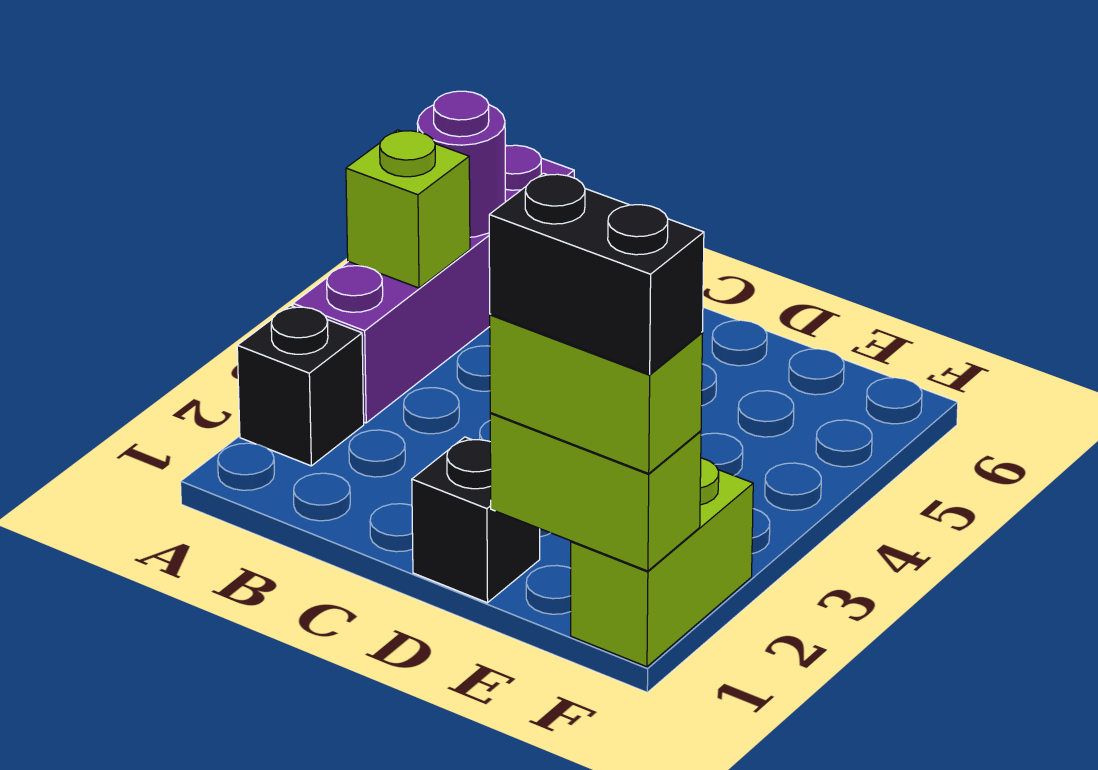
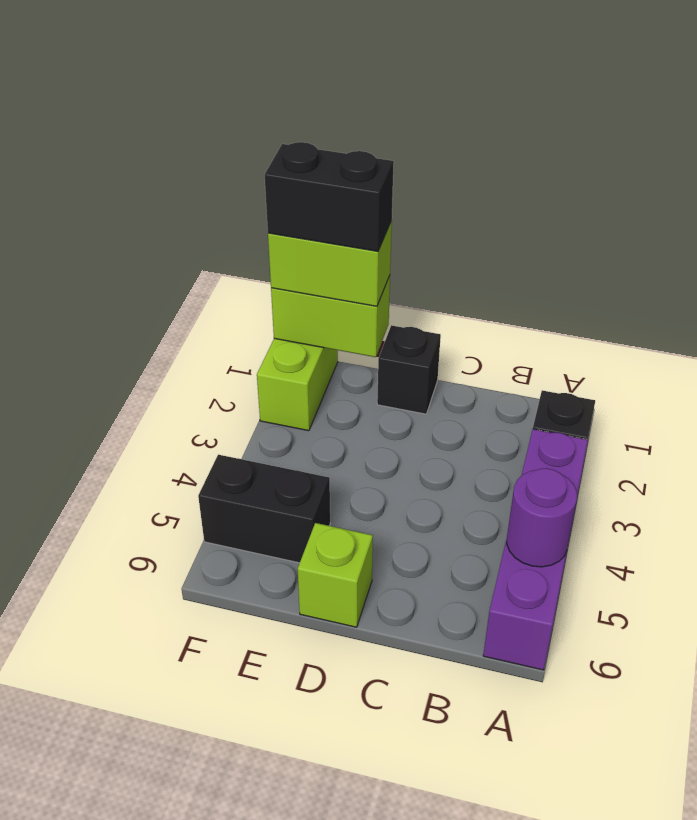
lime 1x1 brick [346,130,470,288] -> lime 1x1 brick moved to [298,523,373,627]
none -> black 1x2 brick [198,455,330,563]

